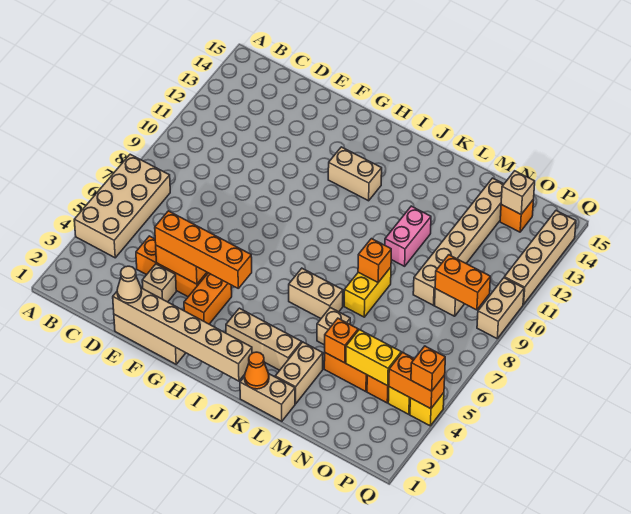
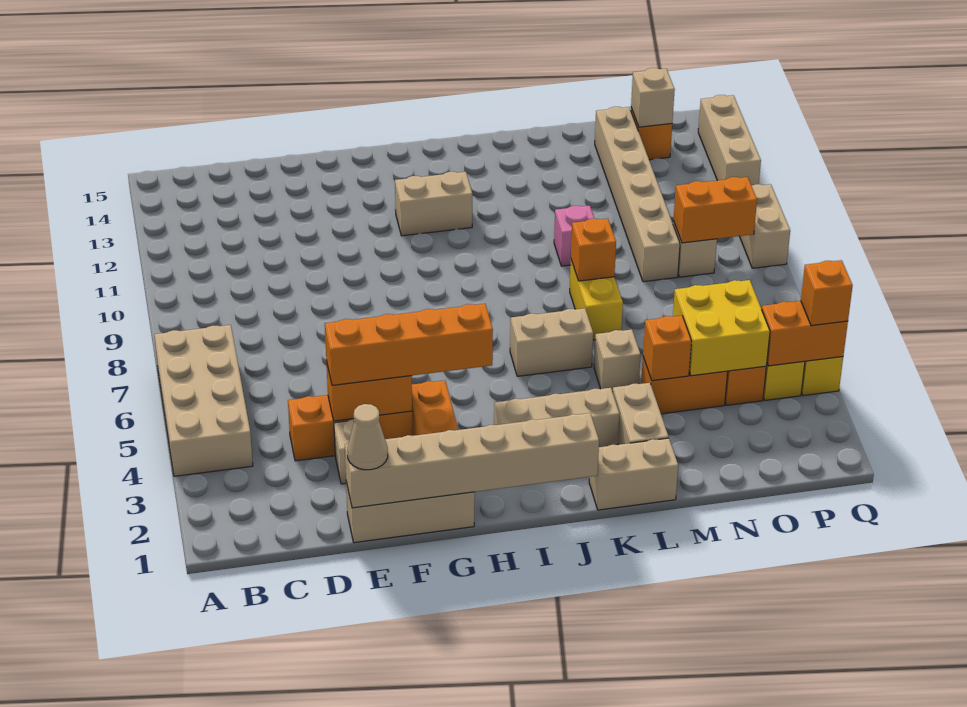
orange 1x1 cone [245,352,269,389] -> none
pink 1x2 brick [385,206,431,266] -> pink 1x1 brick [554,206,594,266]
yellow 1x2 brick [346,330,401,386] -> yellow 2x2 brick [673,280,770,376]
tan 1x4 brick [504,211,576,304] -> tan 1x3 brick [698,95,761,186]

